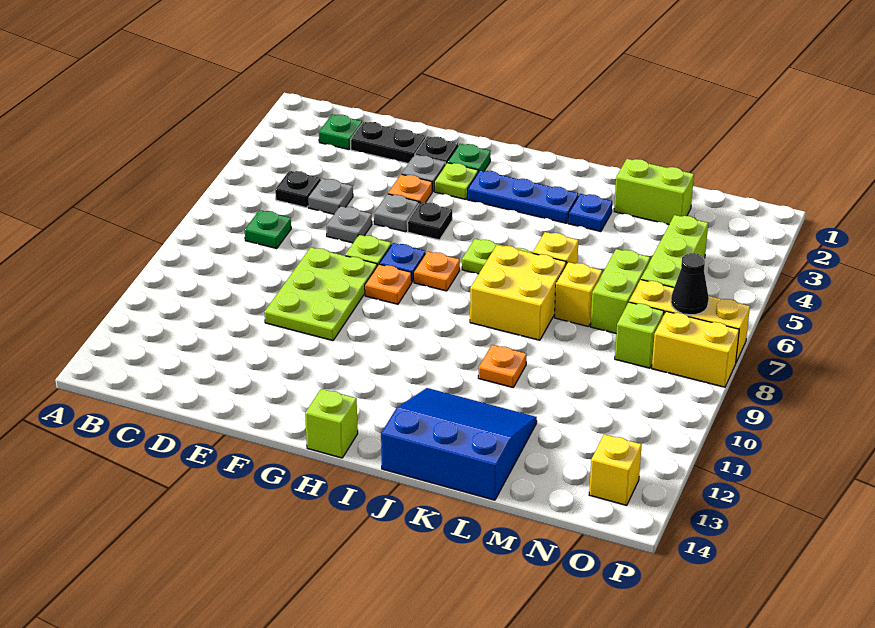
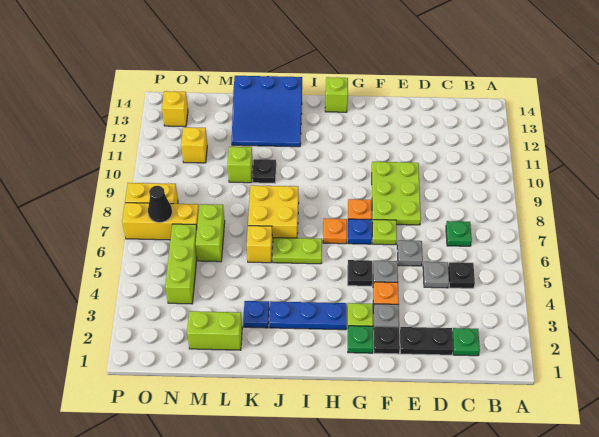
orange 1x1 plate [478,345,527,387] -> black 1x1 plate [252,159,276,183]
yellow 1x1 brick [554,262,602,327] -> yellow 1x1 brick moved to [181,127,207,163]
lime 1x1 brick [615,302,664,368] -> lime 1x1 brick moved to [228,147,253,183]

